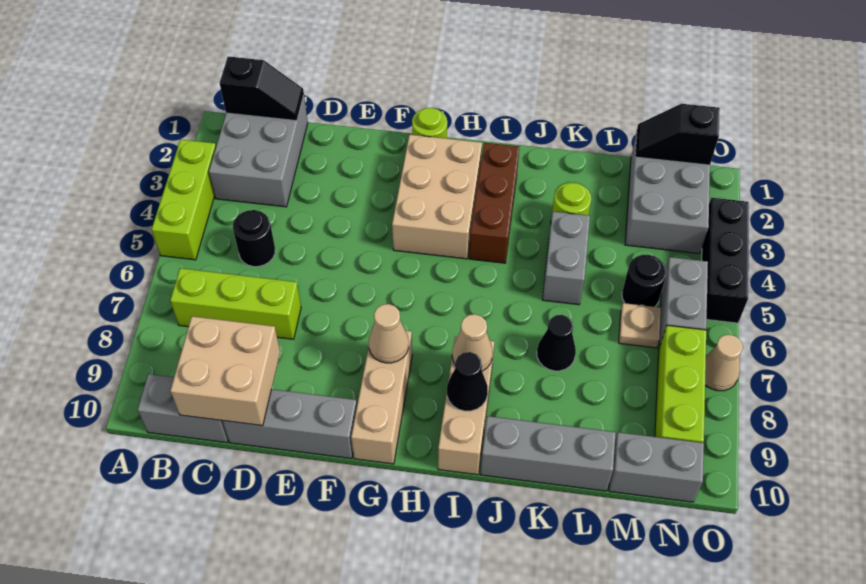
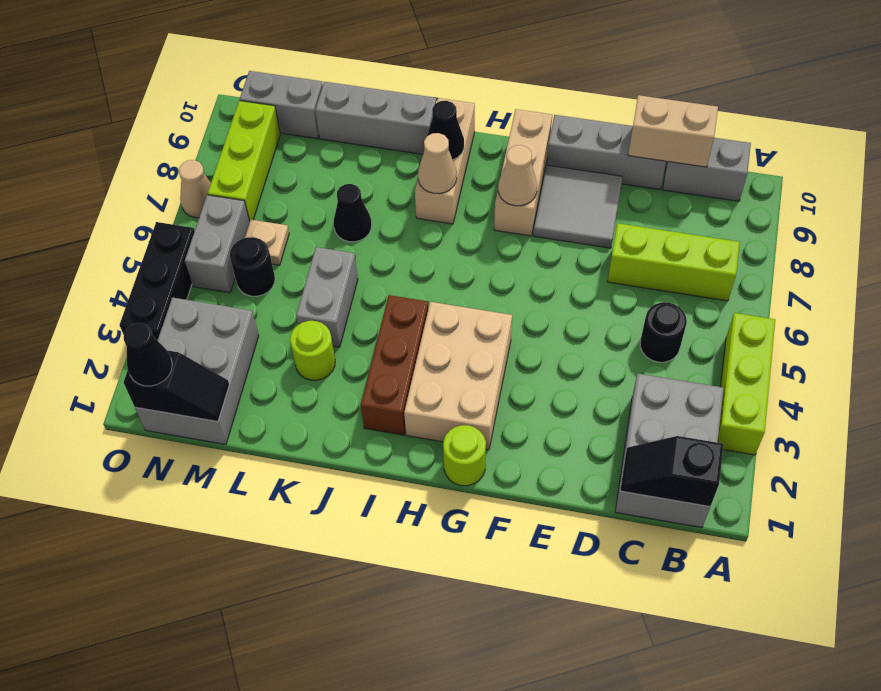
tan 2x2 brick [170,316,280,426] -> tan 1x2 brick [628,95,718,167]
none -> grey 2x2 tile [534,165,623,248]
none -> black 1x1 cone [124,323,172,386]

